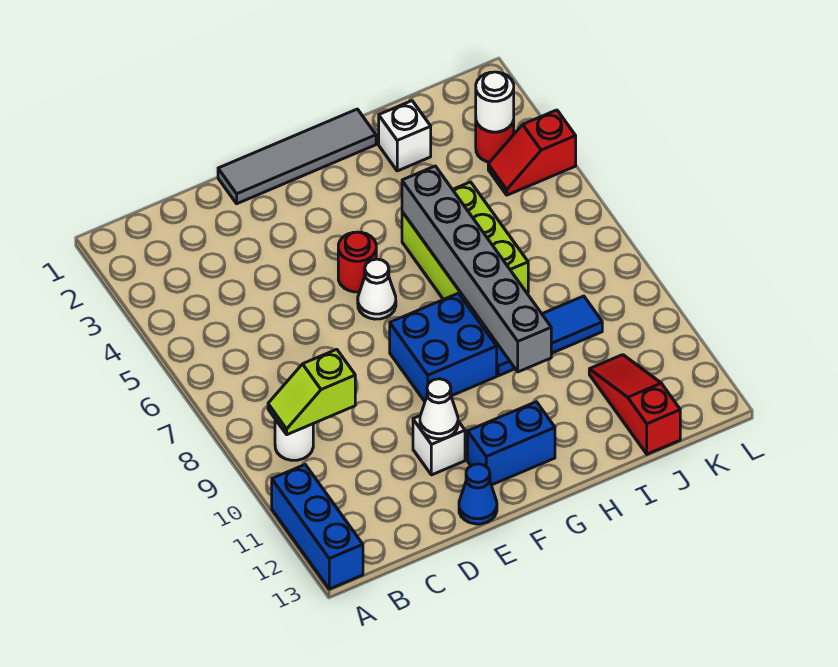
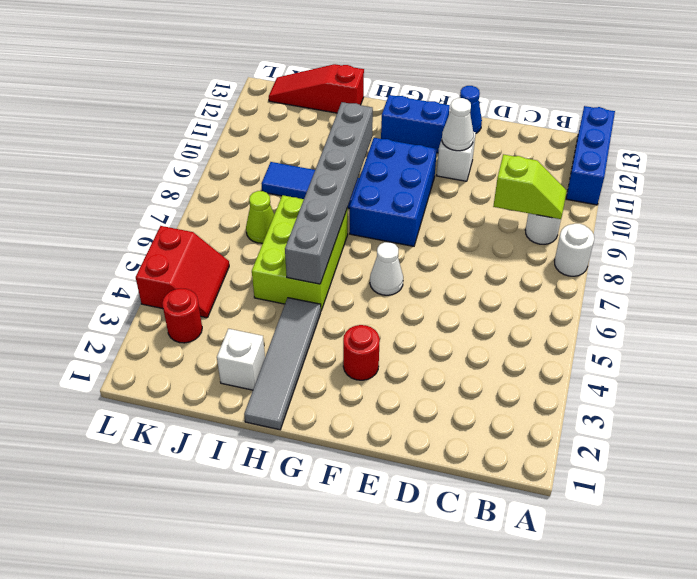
grey 1x4 tile [218,109,376,204] -> grey 1x4 tile turned to [244,298,321,430]
red 1x1 round brick [338,232,376,292] -> red 1x1 round brick moved to [343,325,380,380]
blue 2x2 brick [390,293,497,401] -> blue 2x3 brick [350,138,437,246]
none -> lime 1x1 cone [246,191,274,243]
red 1x3 slope [589,355,680,454] -> red 1x3 slope turned to [269,64,364,113]
white 1x1 round brick [476,72,514,132] -> white 1x1 round brick moved to [555,224,594,276]
red 1x2 slope [488,110,576,195] -> red 2x2 slope [136,226,229,318]

